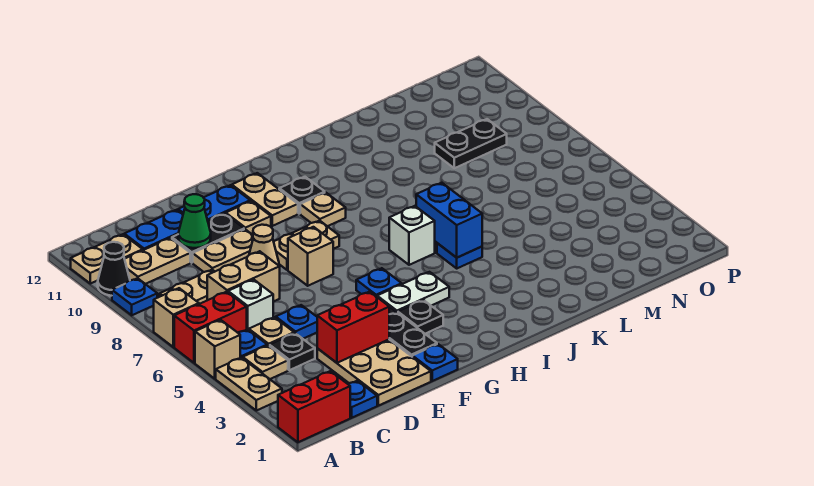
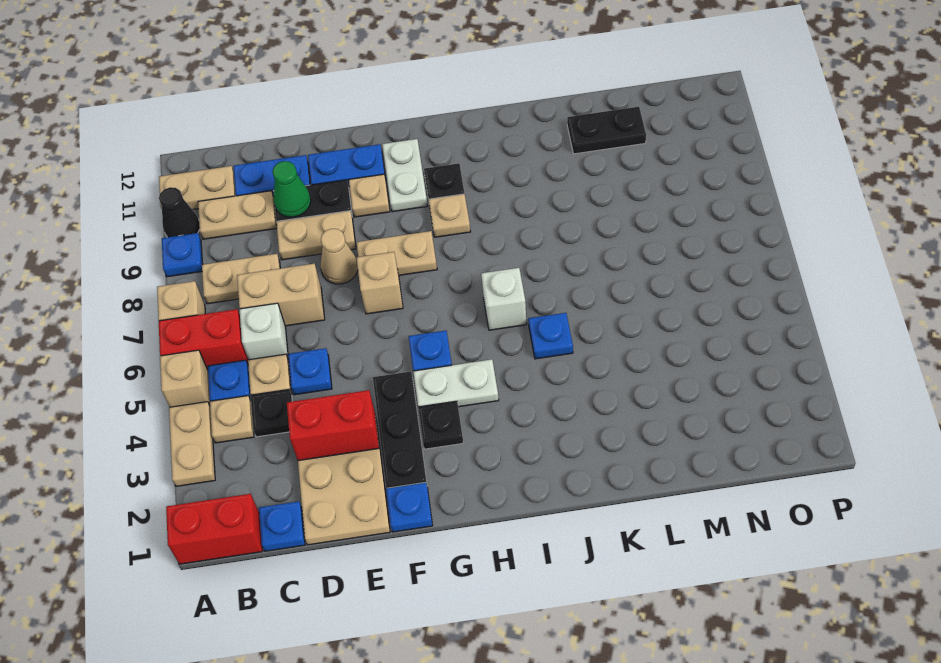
tan 1x2 plate [232,173,298,226] -> white 1x2 plate [382,139,428,212]
blue 1x2 brick [416,183,482,258] -> none
black 1x2 plate [435,119,507,168] -> black 1x2 plate moved to [567,107,646,154]

